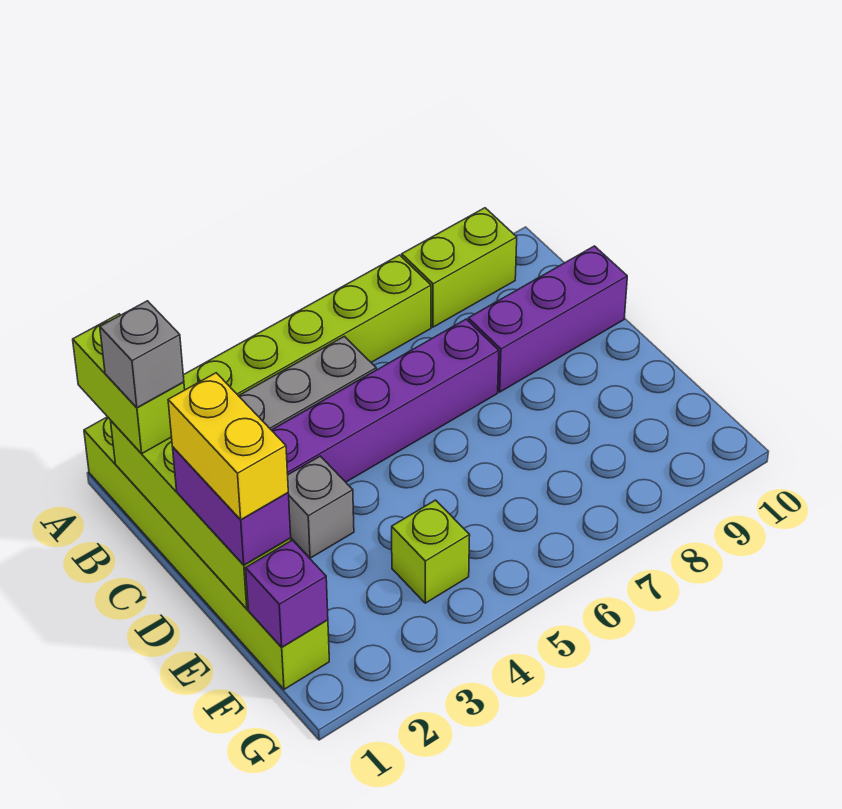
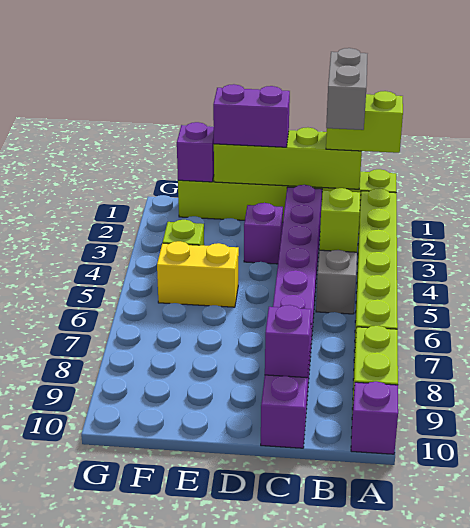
none -> purple 1x1 brick [351,382,398,454]
grey 1x1 brick [100,301,184,408] -> grey 1x2 brick [326,48,367,130]
none -> lime 1x1 brick [319,188,360,252]
none -> purple 1x1 brick [265,305,311,378]
yellow 1x2 brick [168,373,288,520] -> yellow 1x2 brick moved to [157,241,239,307]
grey 1x1 brick [288,456,354,558] -> purple 1x1 brick [244,203,283,264]

